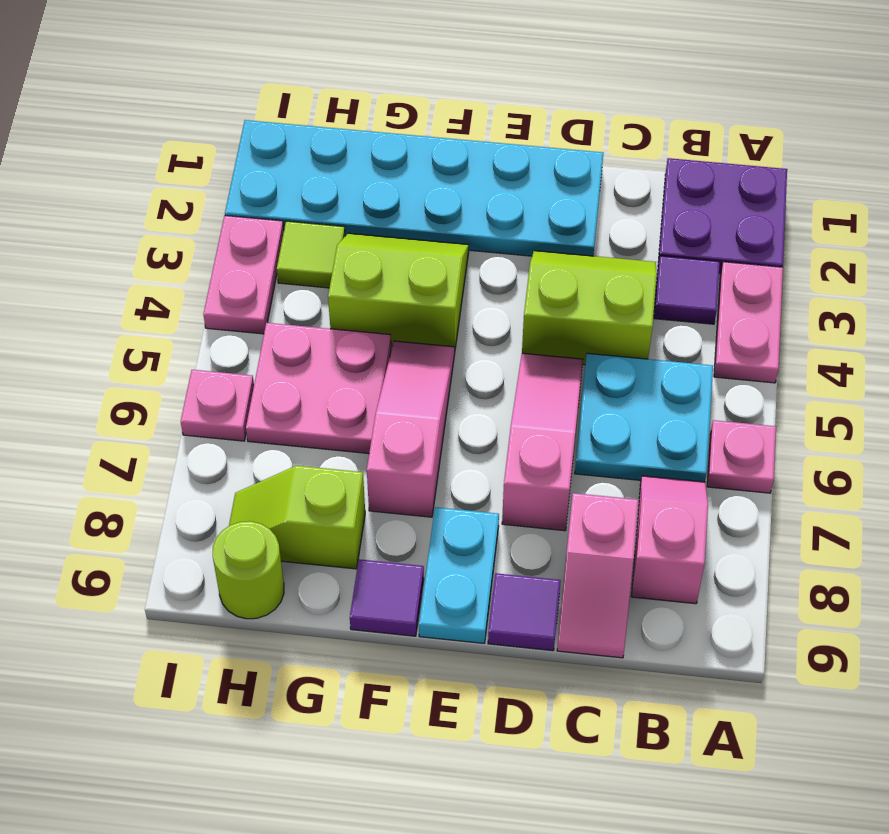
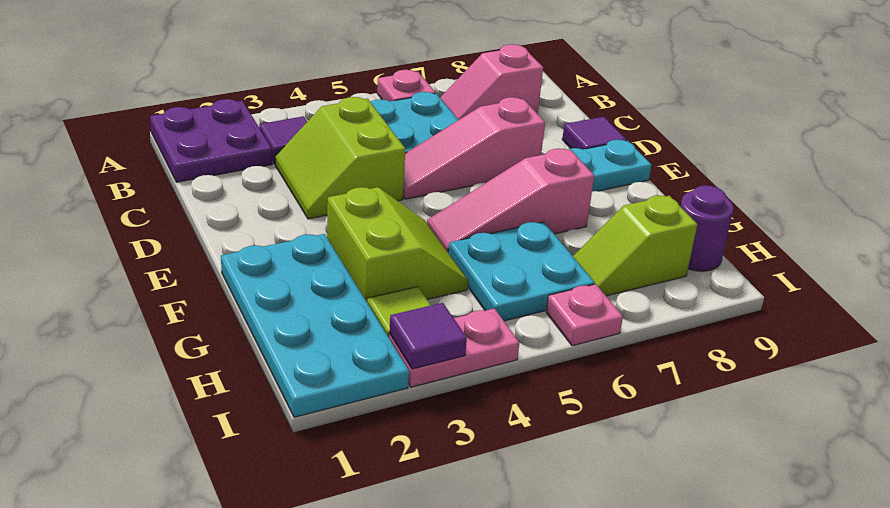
pink 1x2 plate [714,262,783,383] -> none
pink 1x2 slope [557,493,638,658] -> none
cyan 2x6 plate [225,120,603,256] -> cyan 2x4 plate [221,234,409,417]
lime 2x2 slope [328,233,469,348] -> lime 2x2 slope turned to [327,187,468,301]
purple 1x1 tile [350,559,424,636] -> purple 1x1 tile moved to [389,303,467,369]
pink 2x2 plate [246,323,391,453] -> cyan 2x2 plate [449,222,595,321]
lime 1x2 slope [229,466,365,569] -> lime 1x2 slope turned to [573,195,697,296]
lime 1x1 round brick [213,521,284,619] -> purple 1x1 round brick [680,185,734,271]

